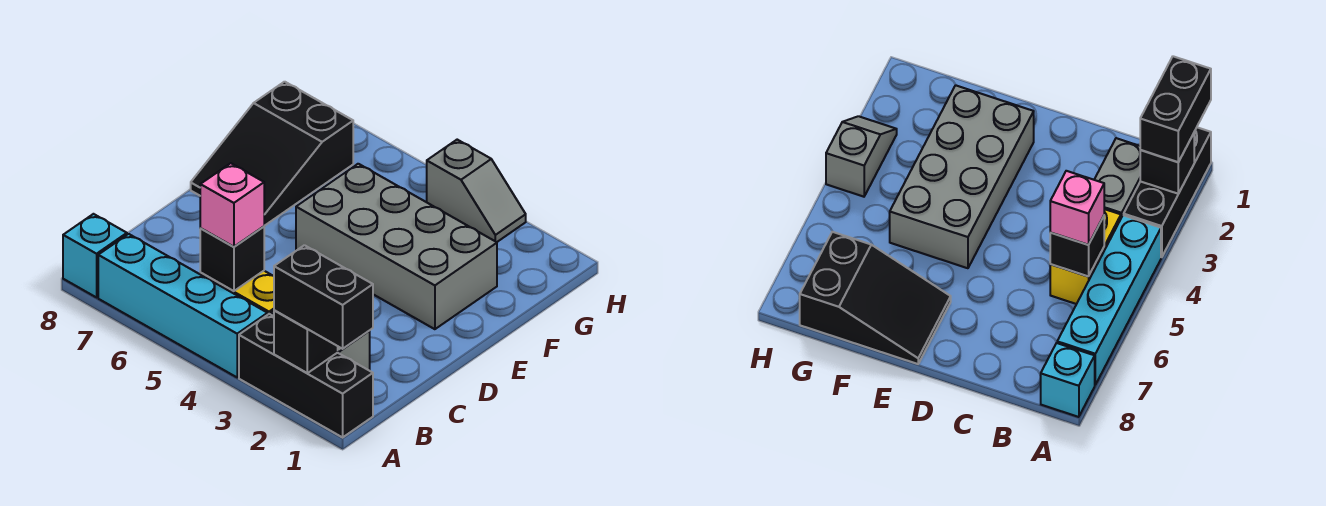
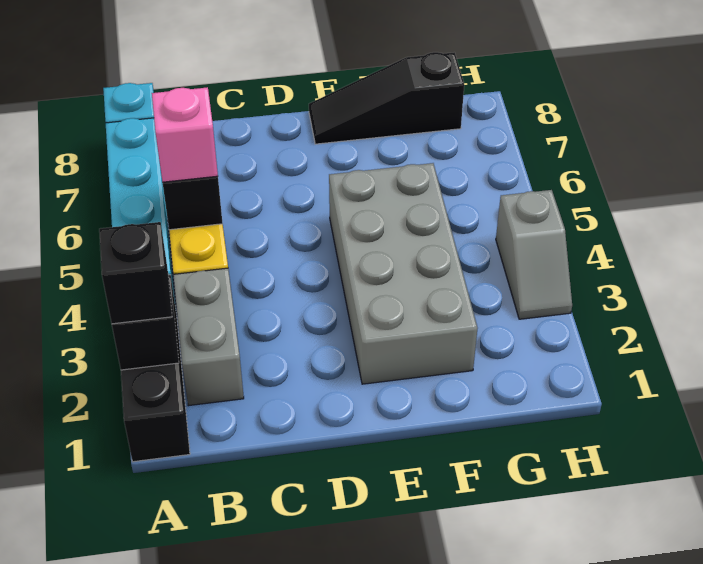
black 1x2 brick [274,245,373,349] -> black 1x1 brick [99,222,172,324]
black 2x3 slope [191,82,353,226] -> black 1x3 slope [309,52,464,144]

